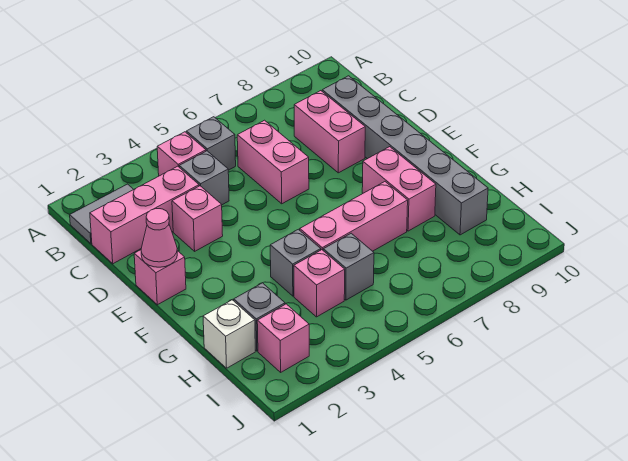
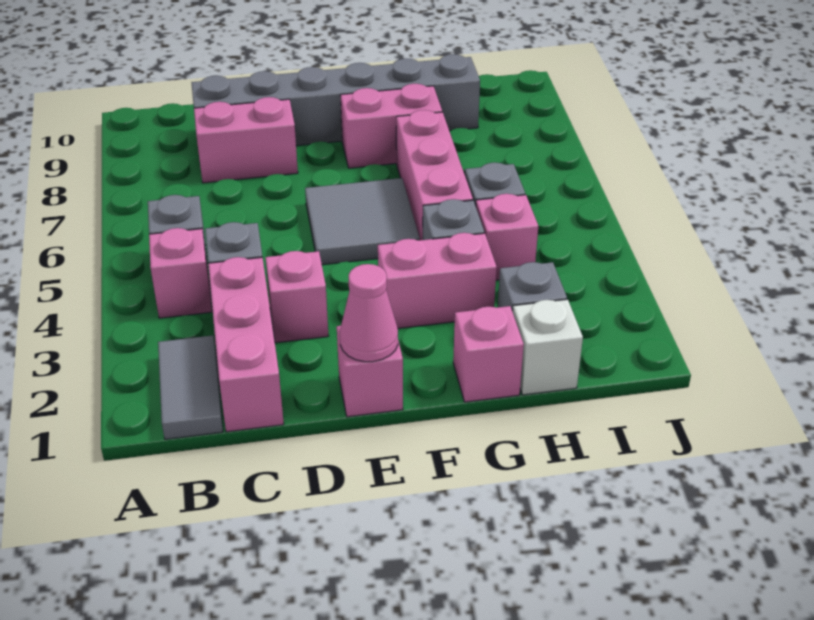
pink 1x2 brick [237,120,309,204] -> pink 1x2 brick moved to [378,233,497,328]
none -> grey 2x2 tile [305,178,420,265]
pink 1x1 brick [257,304,309,372] -> pink 1x1 brick moved to [453,306,524,402]

